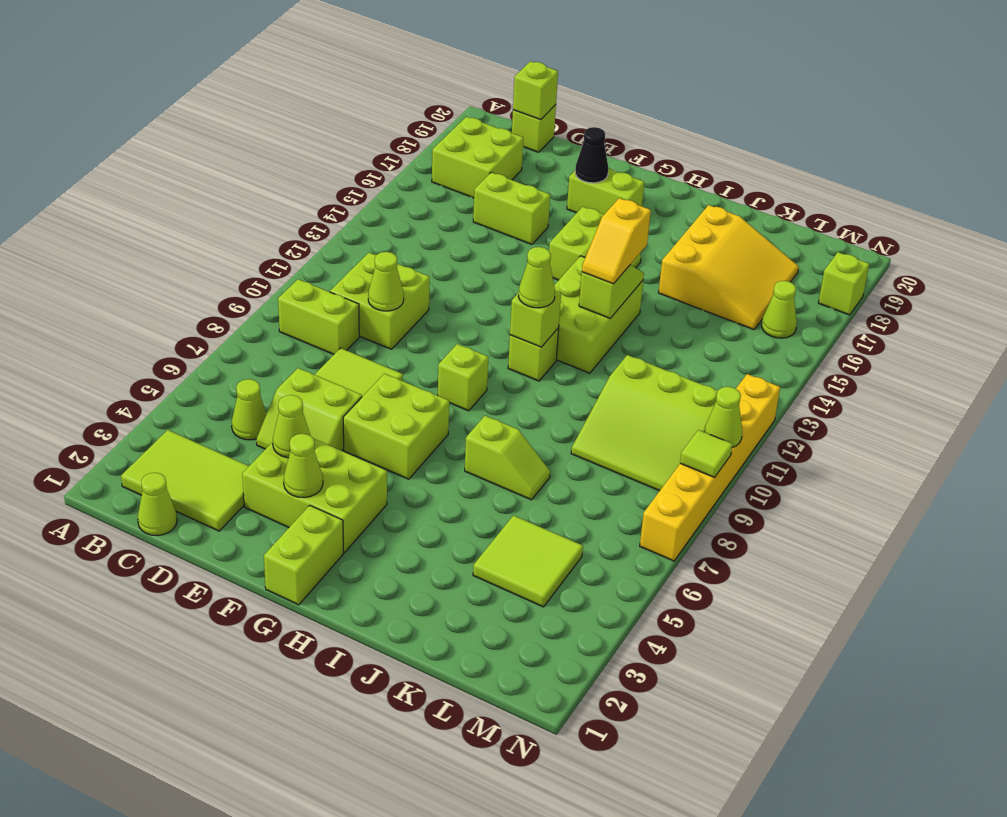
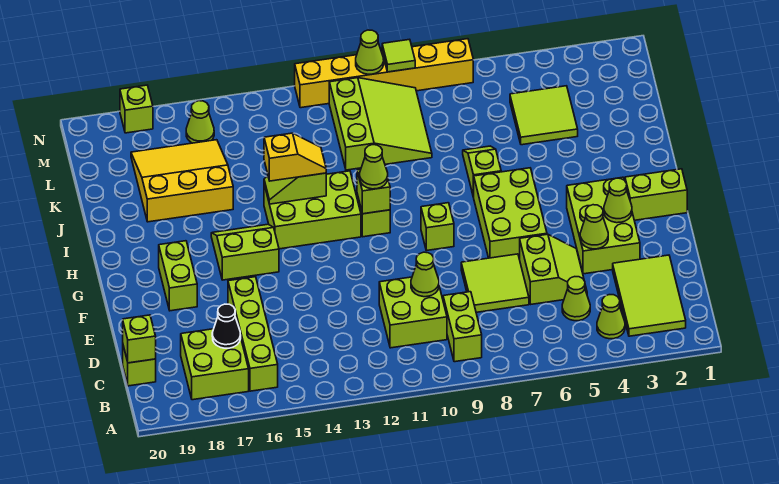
lime 1x1 cone [138,473,177,535] -> lime 1x1 cone moved to [597,295,625,339]
lime 1x2 brick [473,172,550,244] -> lime 1x4 brick [228,277,278,391]
lime 2x2 brick [343,374,449,479] -> lime 2x3 brick [474,168,547,259]
black 1x1 cone [575,127,608,183] -> black 1x1 cone moved to [212,304,241,348]

